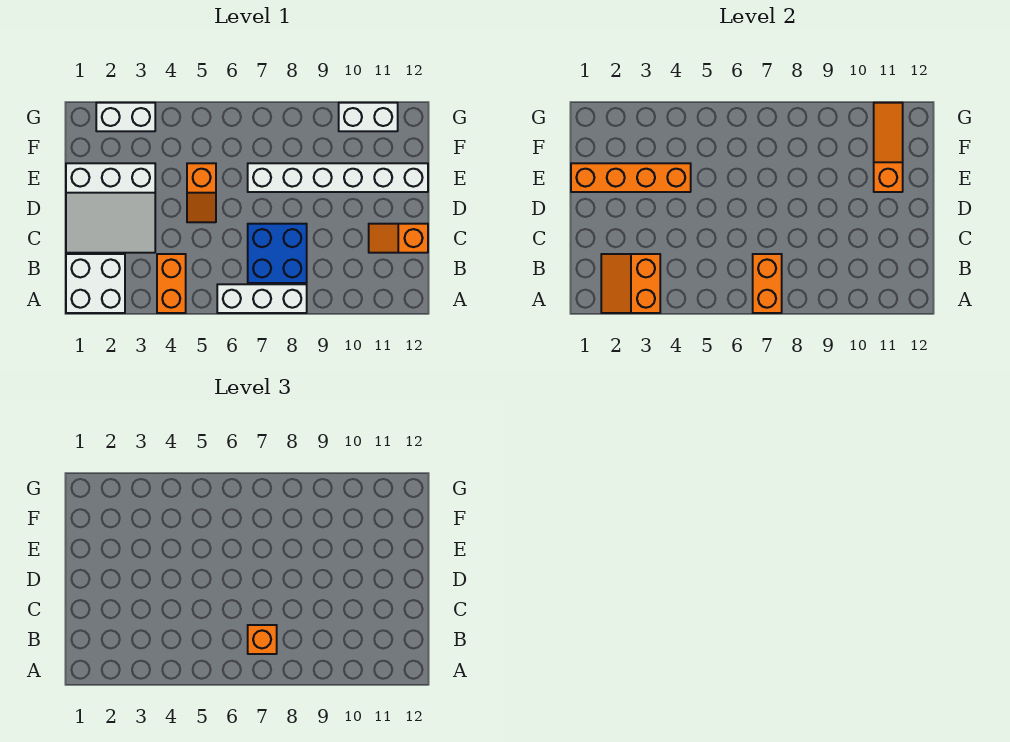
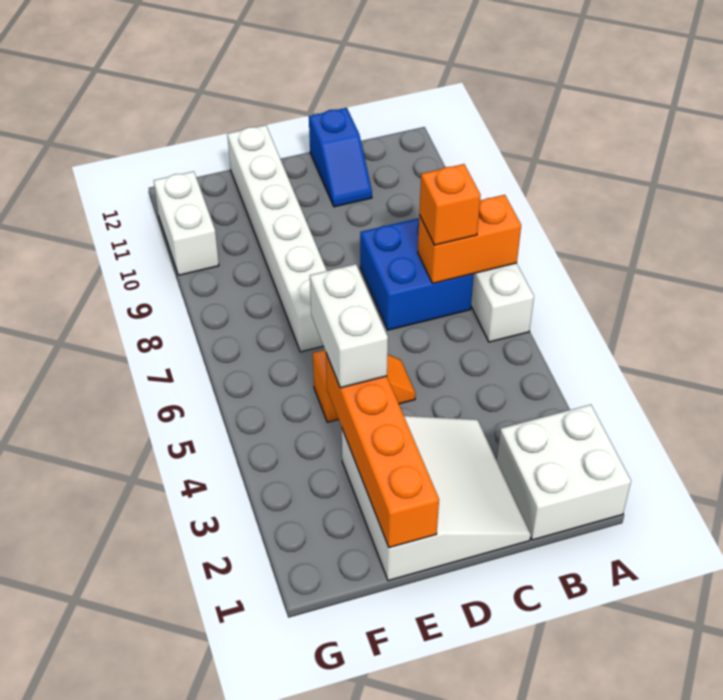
orange 2x2 slope [601,254,660,313] -> none
orange 1x2 brick [157,254,186,313] -> none
orange 1x2 slope [369,224,428,253] -> blue 1x2 slope [309,108,372,207]
orange 1x3 slope [874,103,903,192] -> none
white 1x2 brick [96,103,155,131] -> white 1x2 brick moved to [310,264,388,388]

